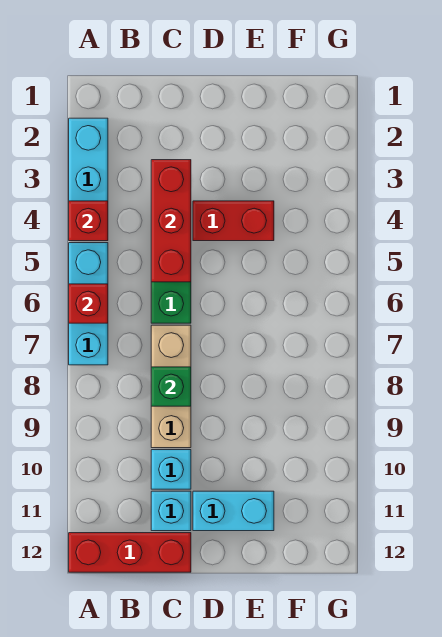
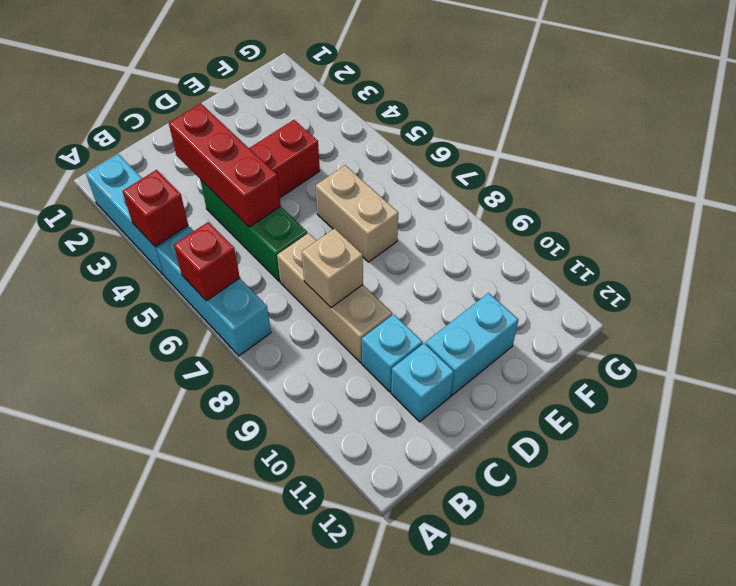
red 1x3 brick [69,533,191,572] -> none
green 1x1 brick [151,367,191,406] -> tan 1x1 brick [302,229,363,308]
none -> tan 1x2 brick [316,165,398,262]

